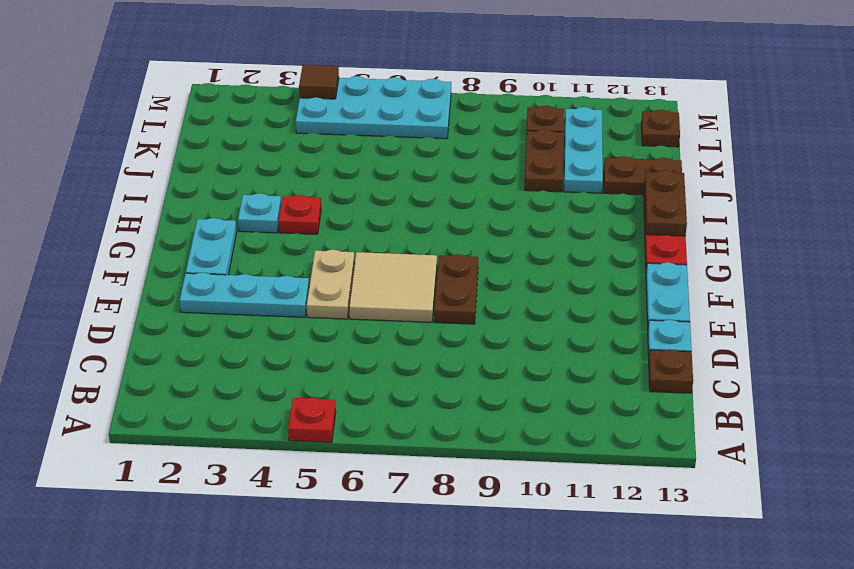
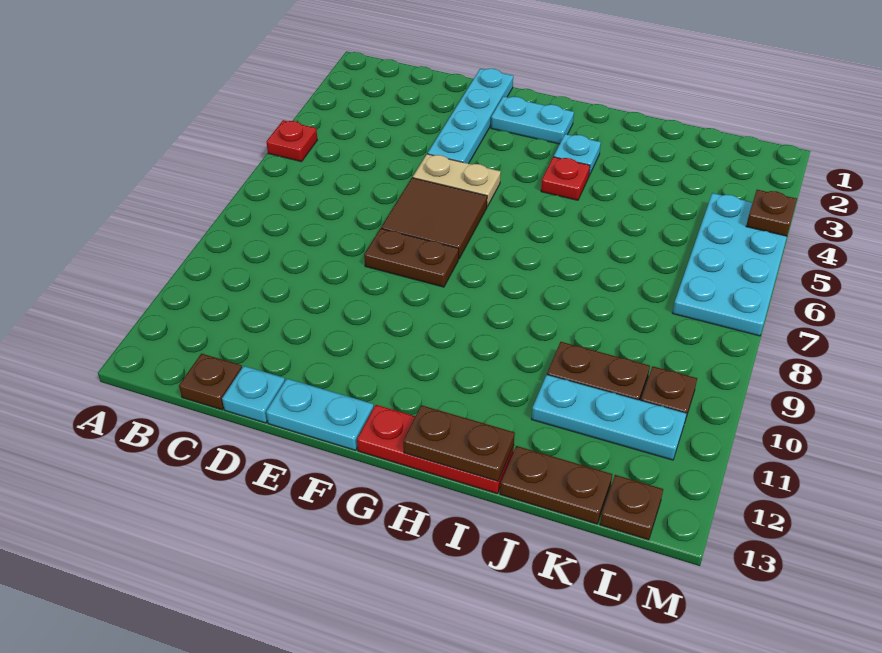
cyan 1x3 plate [180,272,309,317] -> cyan 1x4 plate [428,69,513,164]
tan 2x2 tile [349,252,437,322] -> brown 2x2 tile [381,178,487,259]
brown 1x2 plate [604,156,682,195] -> brown 1x2 plate turned to [500,446,612,524]
brown 1x1 tile [299,64,339,99] -> brown 1x1 plate [746,190,797,236]

